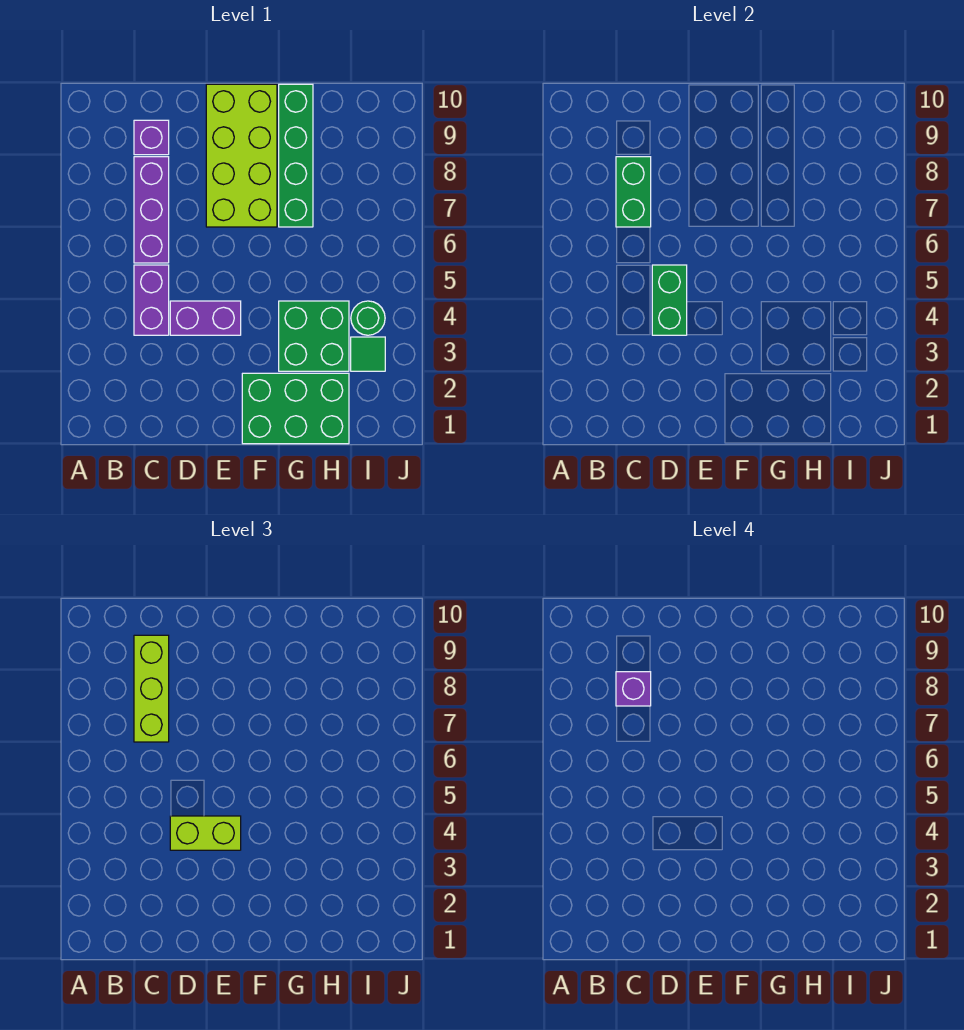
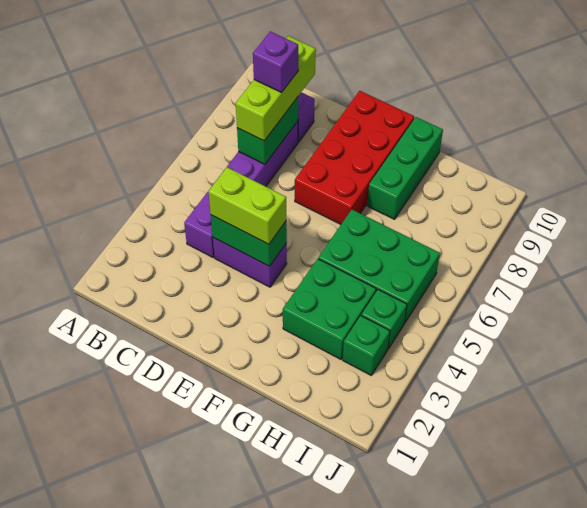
green 1x2 brick [652,265,687,335] -> green 1x2 brick turned to [211,215,287,266]
lime 2x4 brick [206,84,277,227] -> red 2x4 brick [295,91,414,224]
green 2x3 brick [242,373,349,444] -> green 2x3 brick moved to [318,210,440,322]
green 1x4 brick [279,84,313,227] -> green 1x3 brick [367,117,443,219]
green 1x1 tile [351,337,385,371] -> green 1x1 brick [343,316,390,376]
green 1x1 round brick [351,301,385,335] -> green 1x1 brick [361,290,407,349]

